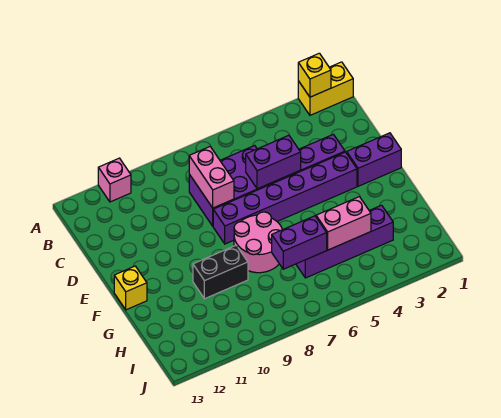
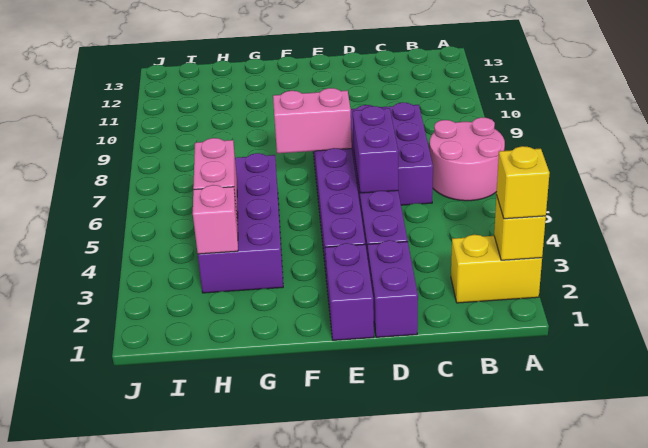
yellow 1x2 brick [298,62,353,115] -> yellow 1x2 brick turned to [451,235,542,303]
pink 1x1 brick [98,158,131,202] -> pink 1x1 brick moved to [193,185,238,254]
pink 1x2 brick [189,147,234,208] -> pink 1x2 brick moved to [273,88,352,153]
pink 2x2 round brick [234,212,282,273] -> pink 2x2 round brick moved to [430,117,505,201]
yellow 1x1 brick [114,266,147,310] -> yellow 1x1 brick moved to [497,146,550,219]
black 1x2 brick [193,246,248,299] -> none
purple 1x4 brick [296,205,393,278] -> purple 2x4 brick [198,153,283,293]
purple 1x2 brick [272,216,327,269] -> purple 1x2 brick moved to [368,240,418,337]

